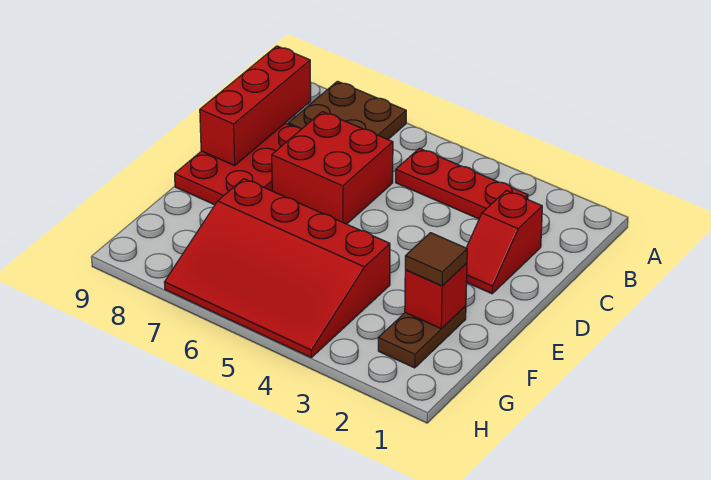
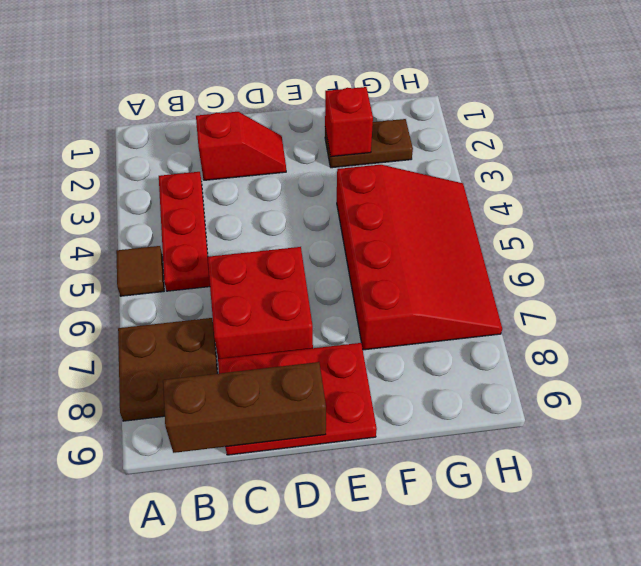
red 1x3 brick [200,46,311,166] -> brown 1x3 brick [163,362,326,453]
brown 1x1 tile [405,233,467,286] -> brown 1x1 tile moved to [116,246,164,296]

